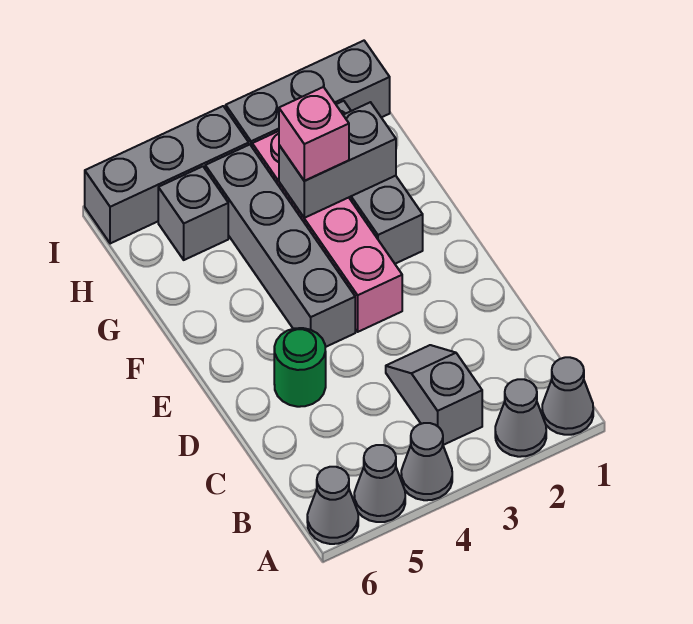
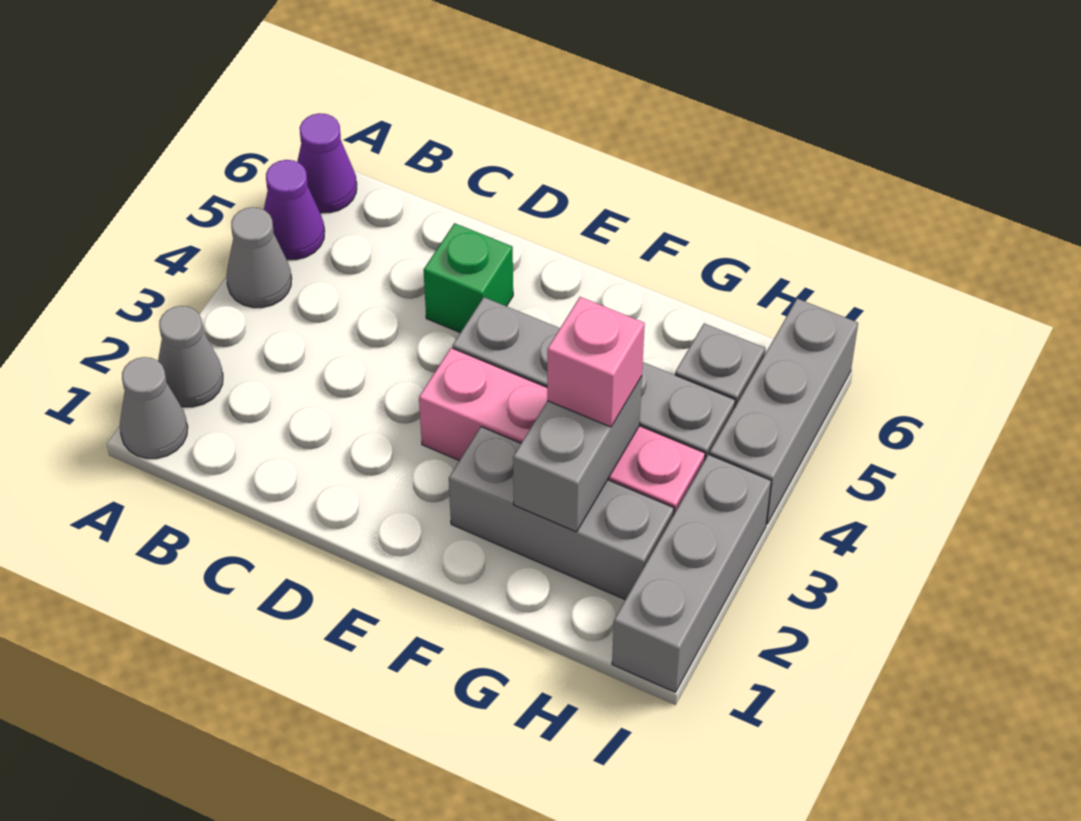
grey 1x1 cone [354,445,405,522] -> purple 1x1 cone [264,160,325,260]
grey 1x1 cone [307,467,358,544] -> purple 1x1 cone [297,113,357,213]
grey 1x2 slope [386,345,482,445] -> none
green 1x1 round brick [274,328,326,407] -> green 1x1 brick [424,223,513,333]

